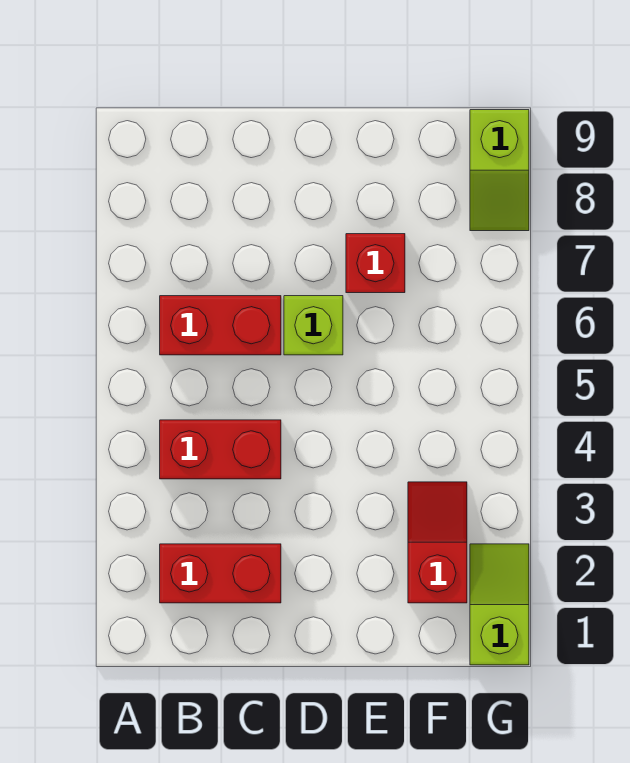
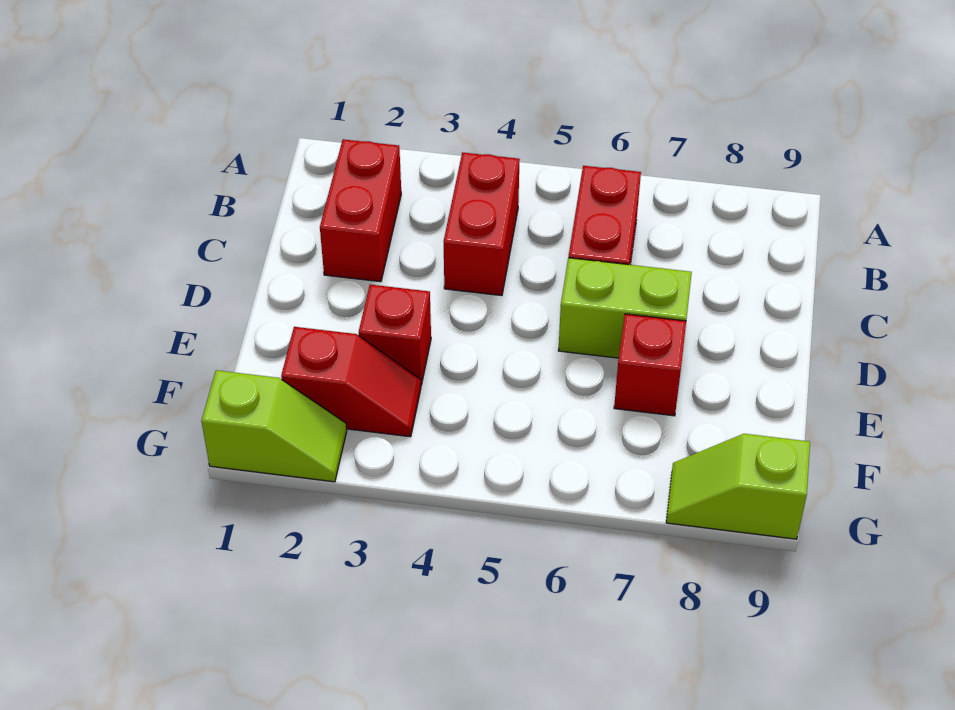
lime 1x1 brick [284,296,343,355] -> lime 1x2 brick [558,258,692,358]
none -> red 1x1 brick [359,285,431,385]

